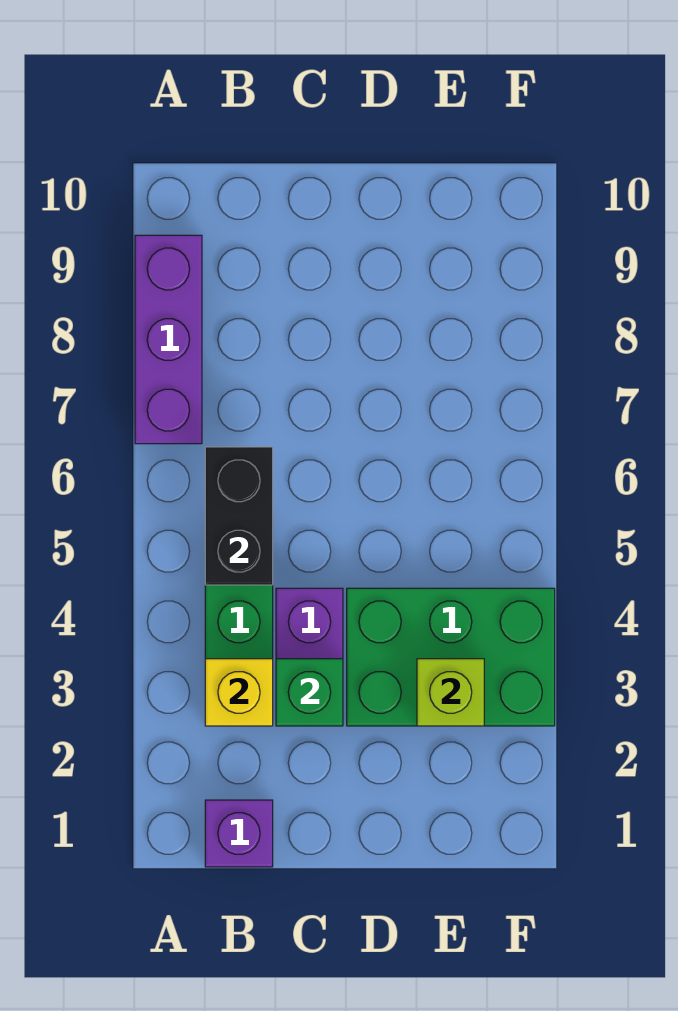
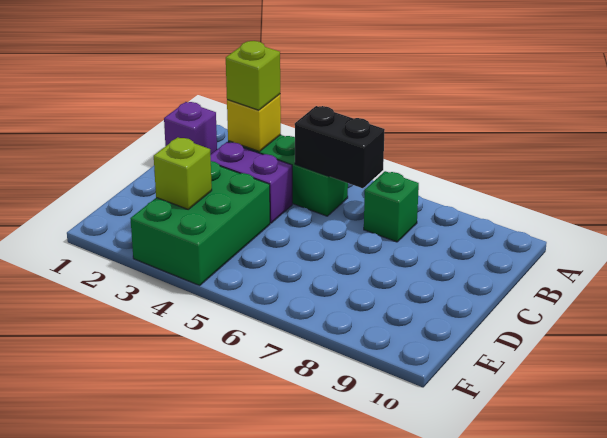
purple 1x3 brick [135,235,202,444] -> none
none -> lime 1x1 brick [226,41,280,110]
green 1x1 brick [276,659,343,726] -> green 1x1 brick moved to [364,171,419,242]

